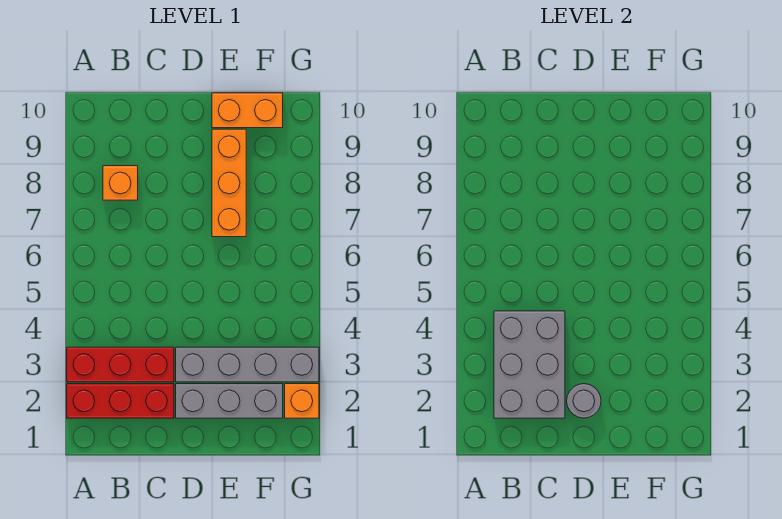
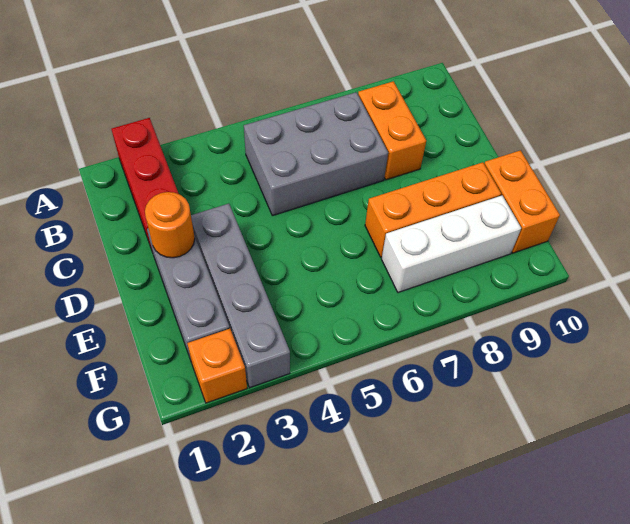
red 1x3 brick [67,347,174,382] -> none
grey 2x3 brick [494,311,565,418] -> grey 2x3 brick moved to [244,92,388,216]
orange 1x1 brick [103,166,138,200] -> orange 1x2 brick [358,81,426,180]
grey 1x1 round brick [567,384,601,418] -> orange 1x1 round brick [145,192,195,258]
none -> white 1x3 brick [381,196,521,293]

